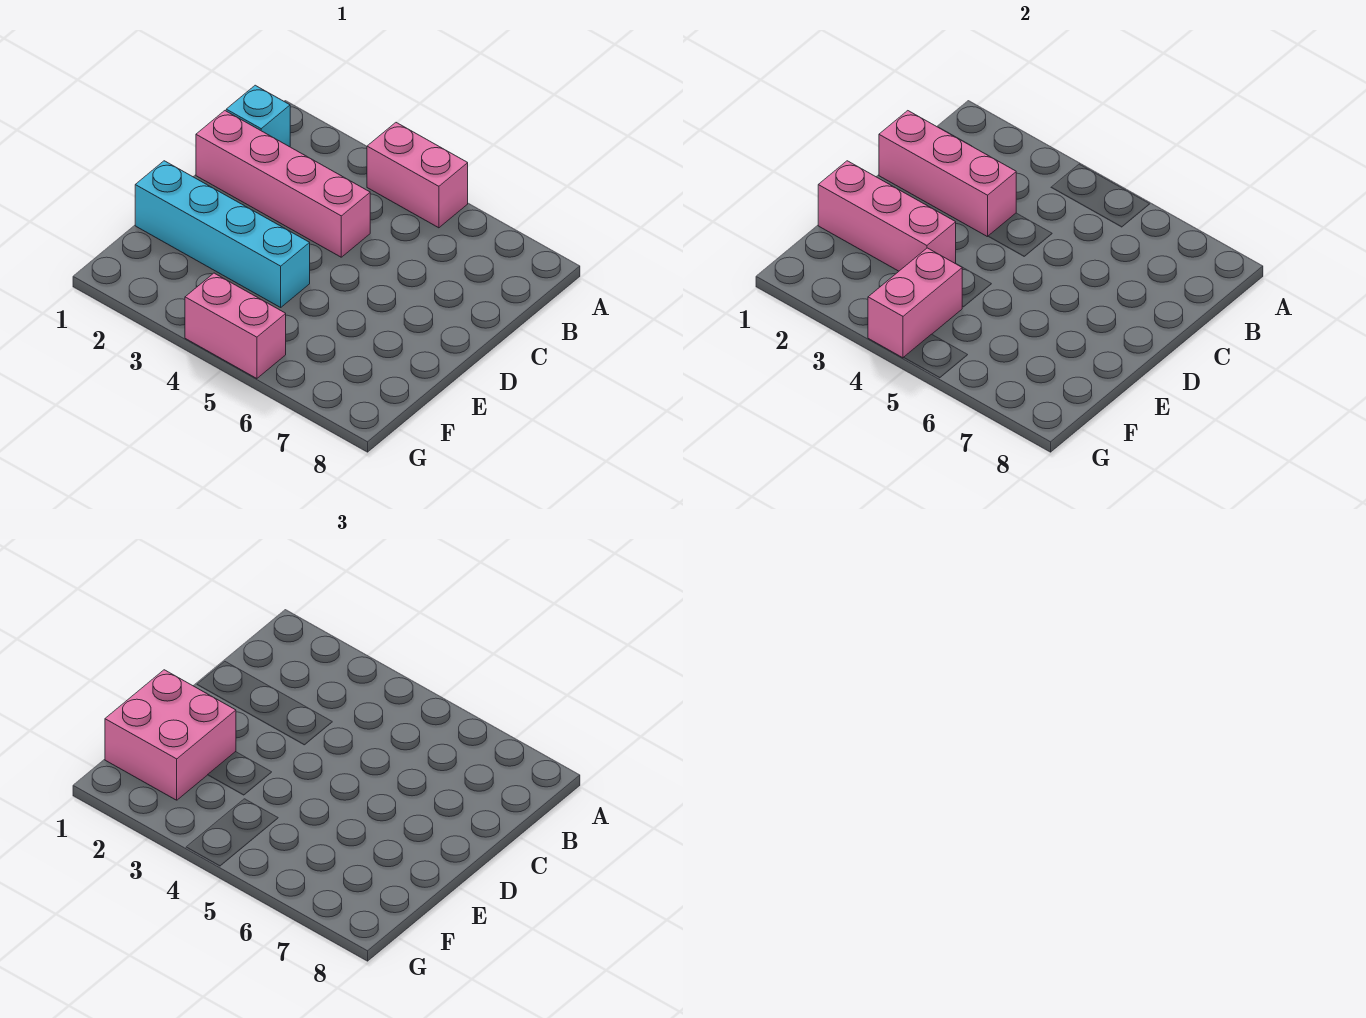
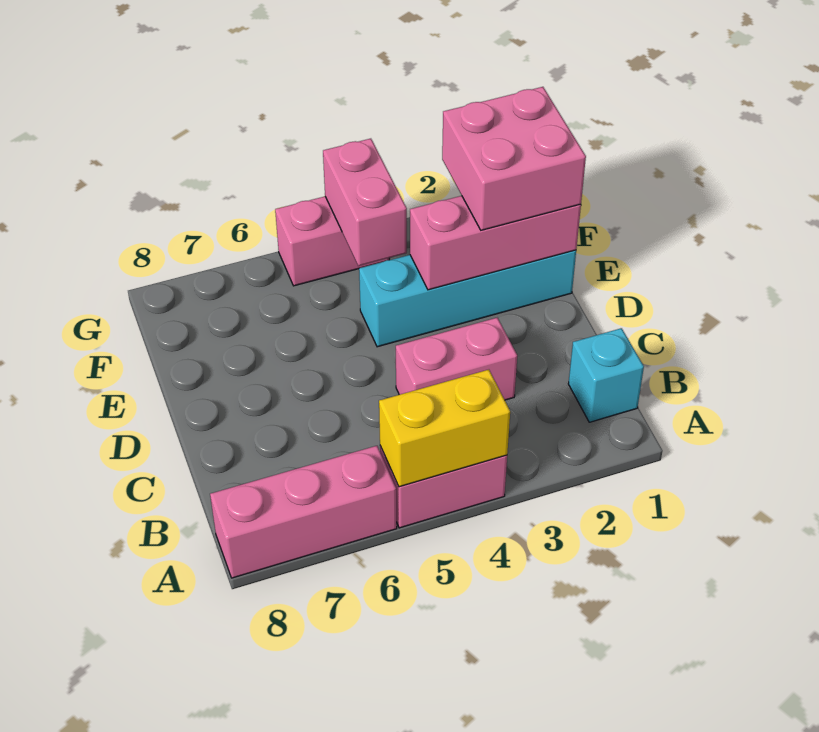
none -> yellow 1x2 brick [379,370,510,487]
pink 1x4 brick [196,111,370,257] -> pink 1x2 brick [396,318,517,400]
pink 1x3 brick [879,111,1016,237] -> pink 1x3 brick moved to [210,446,397,578]

